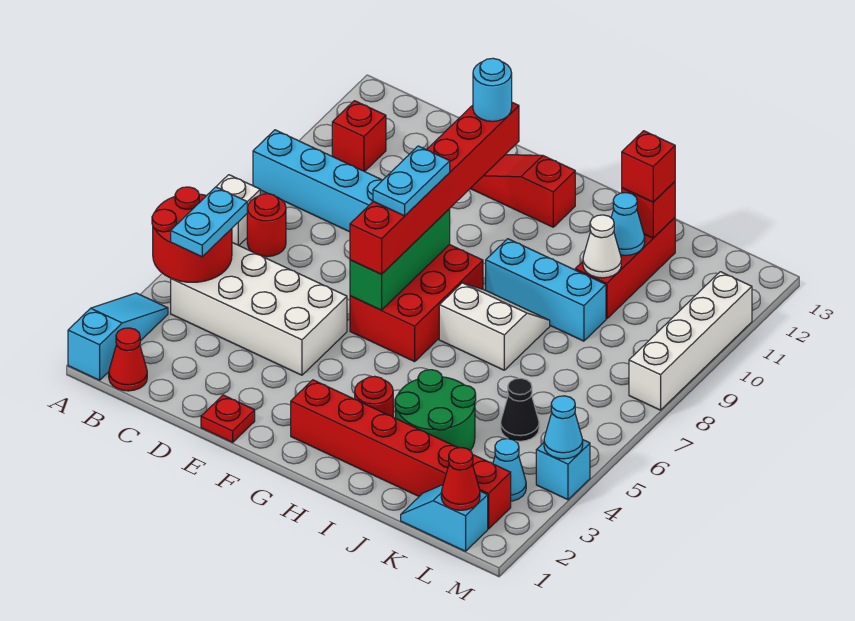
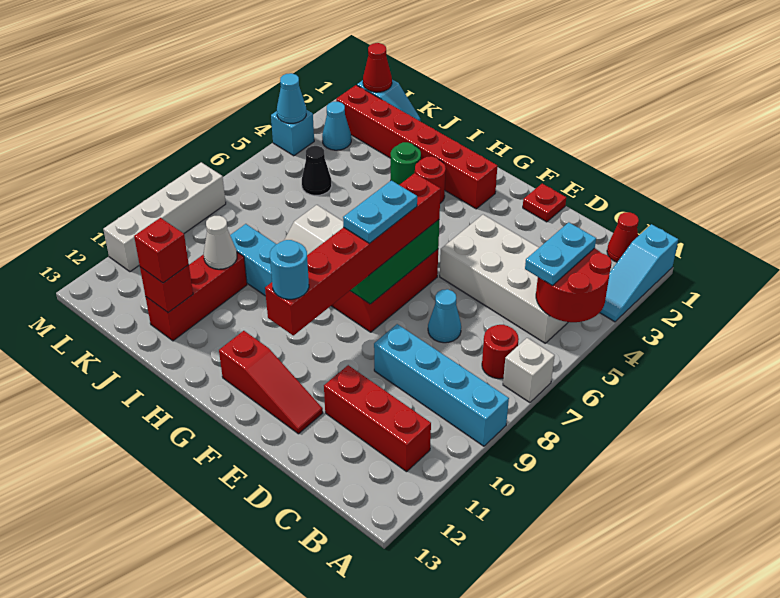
red 1x1 brick [332,101,386,172] -> red 1x3 brick [324,365,431,472]
green 2x2 round brick [395,370,476,451] -> green 1x1 round brick [391,142,421,185]
cyan 1x1 cone [611,193,645,256] -> cyan 1x1 cone moved to [428,289,461,343]

